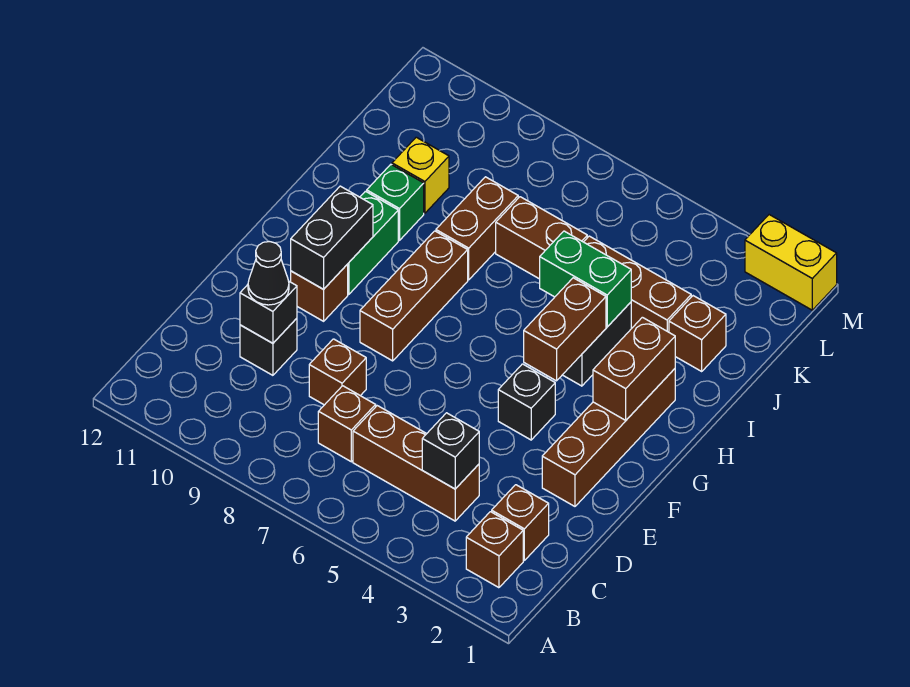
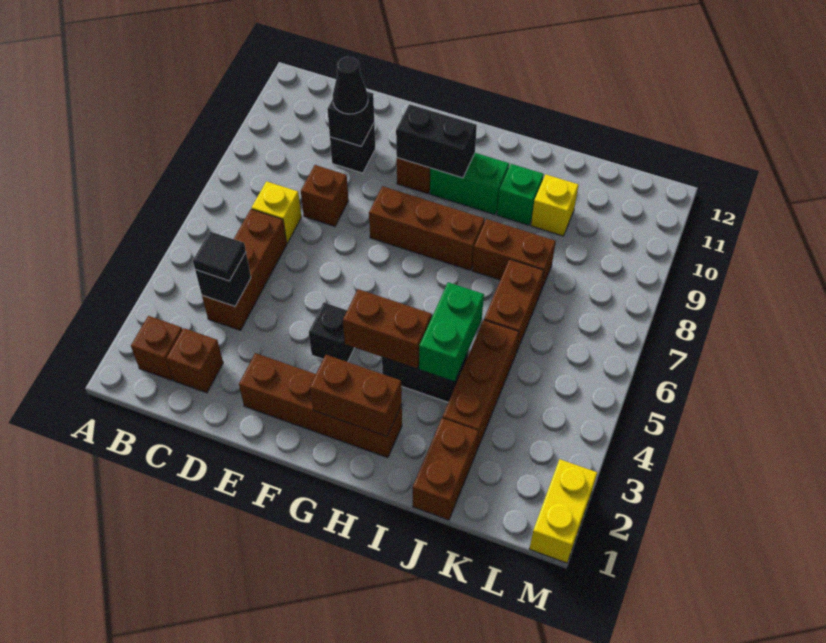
none -> black 1x1 tile [193,232,246,281]
brown 1x1 brick [318,386,376,462] -> yellow 1x1 brick [252,181,301,243]
brown 1x1 brick [669,296,726,371] -> brown 1x2 brick [413,418,479,520]

